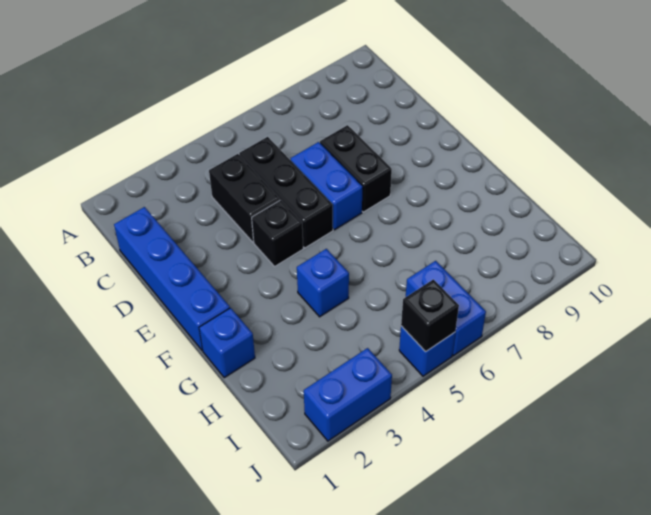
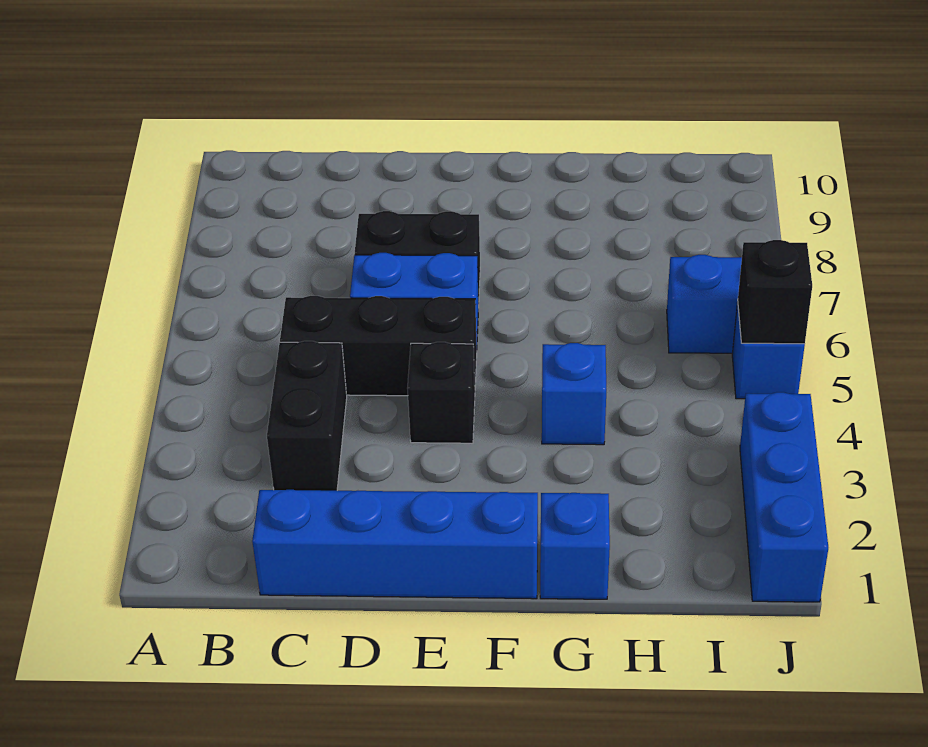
black 1x2 brick [209,154,280,242] -> black 1x2 brick turned to [267,341,347,491]
blue 1x2 brick [304,348,392,441] -> blue 1x3 brick [740,392,828,602]

